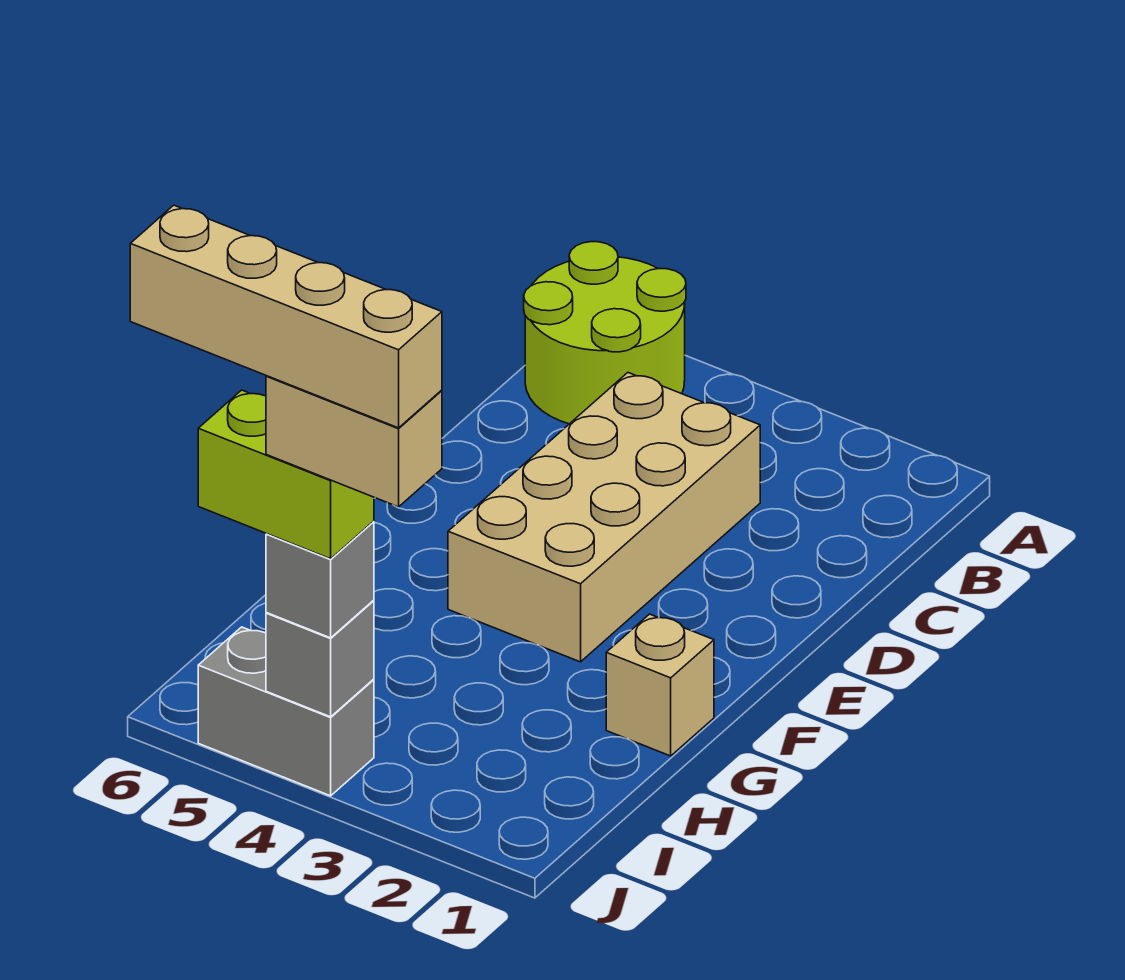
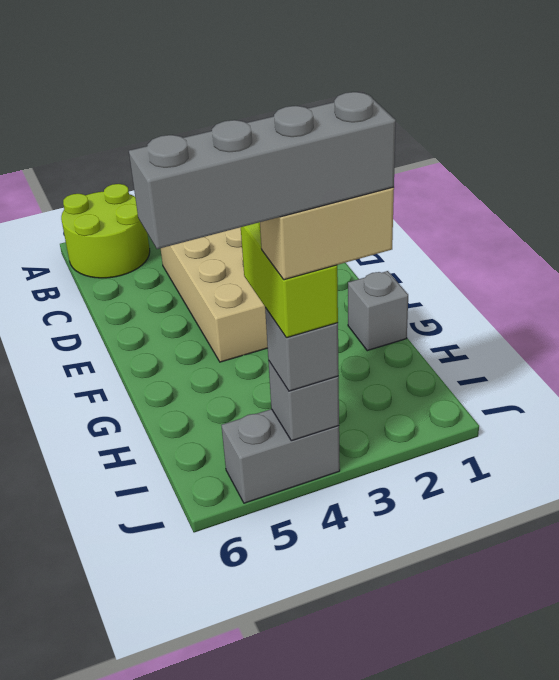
tan 1x1 brick [606,614,714,756] -> grey 1x1 brick [348,271,408,351]
tan 1x4 brick [130,205,442,428] -> grey 1x4 brick [129,92,396,249]
lime 1x2 brick [198,390,374,559] -> lime 1x2 brick turned to [241,222,338,338]

